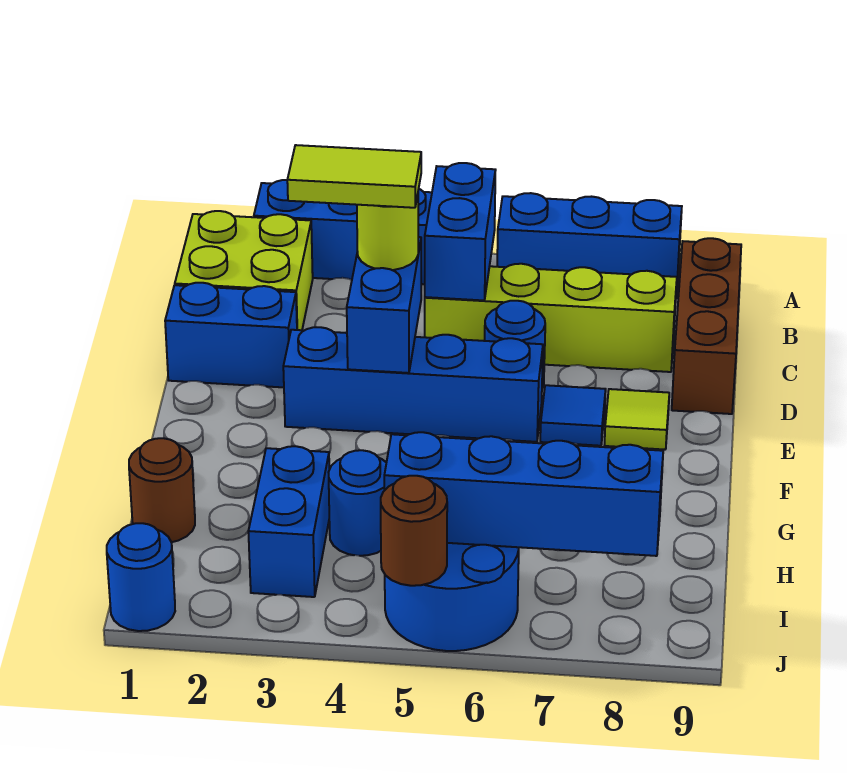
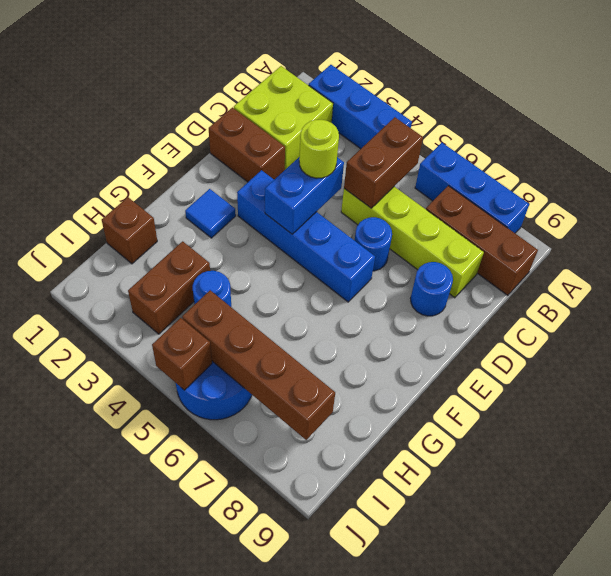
blue 1x2 brick [425,163,496,300] -> brown 1x2 brick [344,117,423,208]
brown 1x3 brick [672,238,741,414] -> brown 1x3 brick turned to [426,186,538,296]
blue 1x2 brick [165,283,297,387] -> brown 1x2 brick [209,108,285,182]
lime 1x2 tile [287,145,421,208] -> none
blue 1x1 tile [540,385,606,446] -> blue 1x1 tile moved to [185,189,236,238]
lime 1x1 tile [604,389,669,450] -> none
brown 1x1 round brick [129,438,195,542] -> brown 1x1 brick [102,197,157,264]
blue 1x2 brick [248,446,329,597] -> brown 1x2 brick [128,241,210,334]
blue 1x4 brick [384,432,663,556] -> brown 1x4 brick [182,290,335,440]
blue 1x1 round brick [107,523,175,631] -> blue 1x1 round brick moved to [411,262,453,316]
brown 1x1 round brick [381,476,447,586] -> brown 1x1 brick [152,318,212,390]

